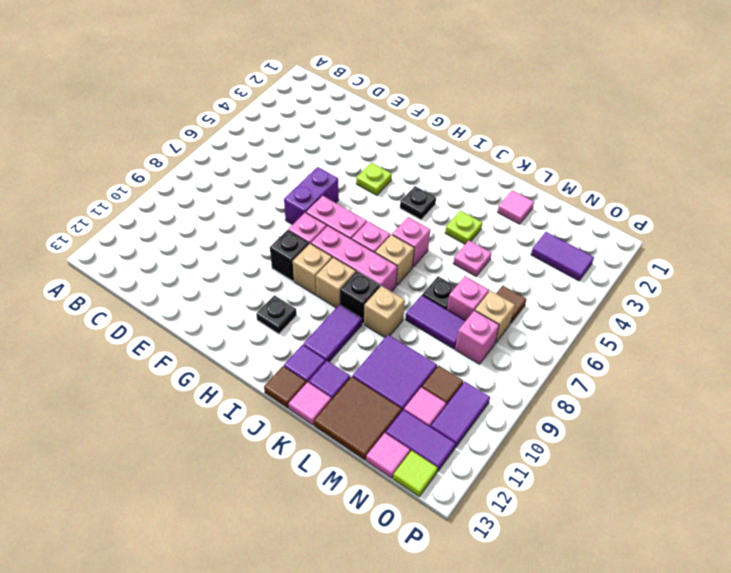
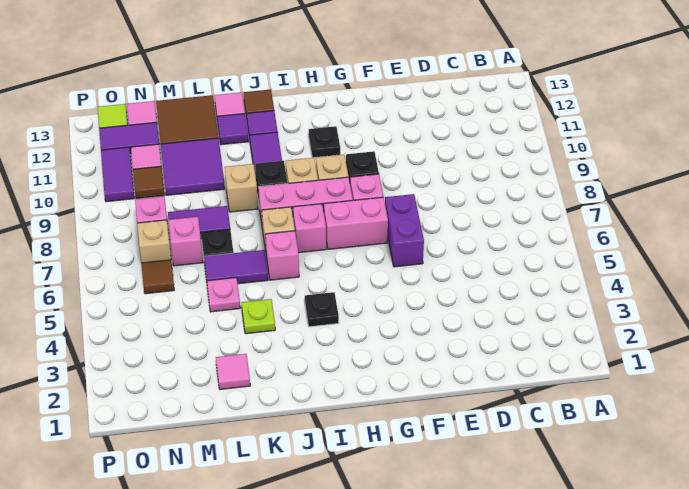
lime 1x1 plate [356,163,392,195] -> none
purple 1x2 tile [531,232,594,281] -> purple 1x2 tile moved to [204,250,268,284]

